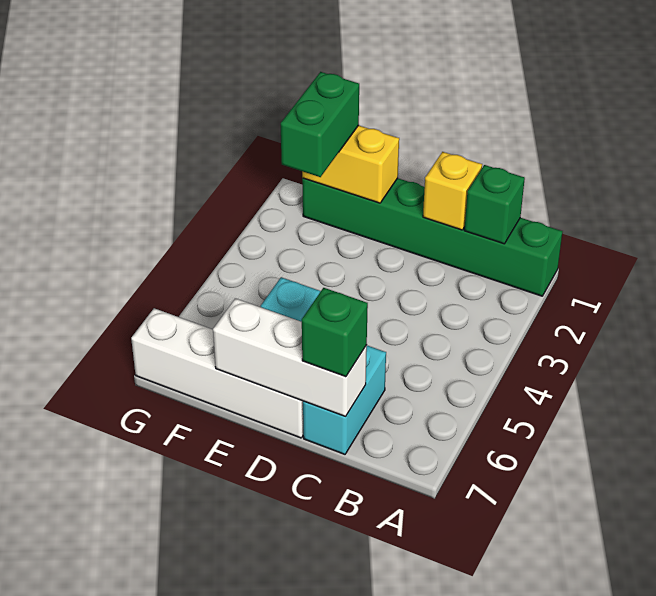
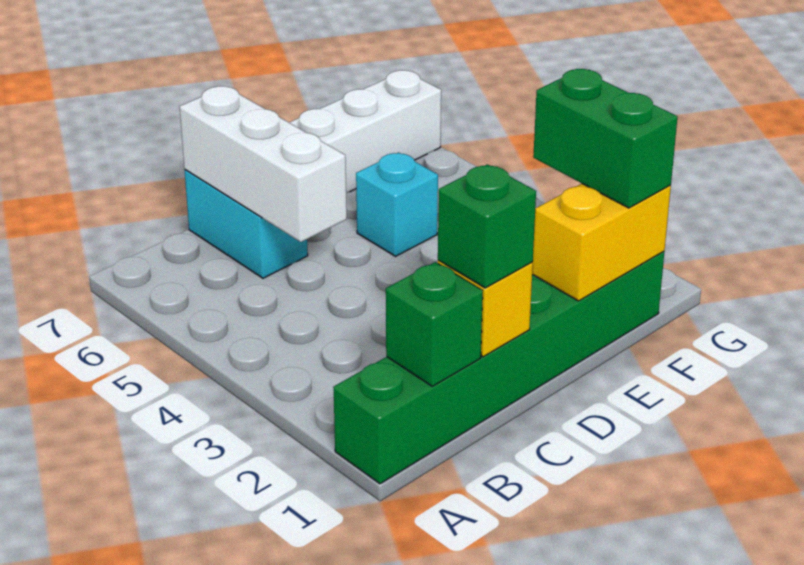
white 1x3 brick [213,298,367,416] -> white 1x3 brick turned to [179,86,347,242]
green 1x1 brick [302,288,368,377] -> green 1x1 brick moved to [438,164,536,288]

